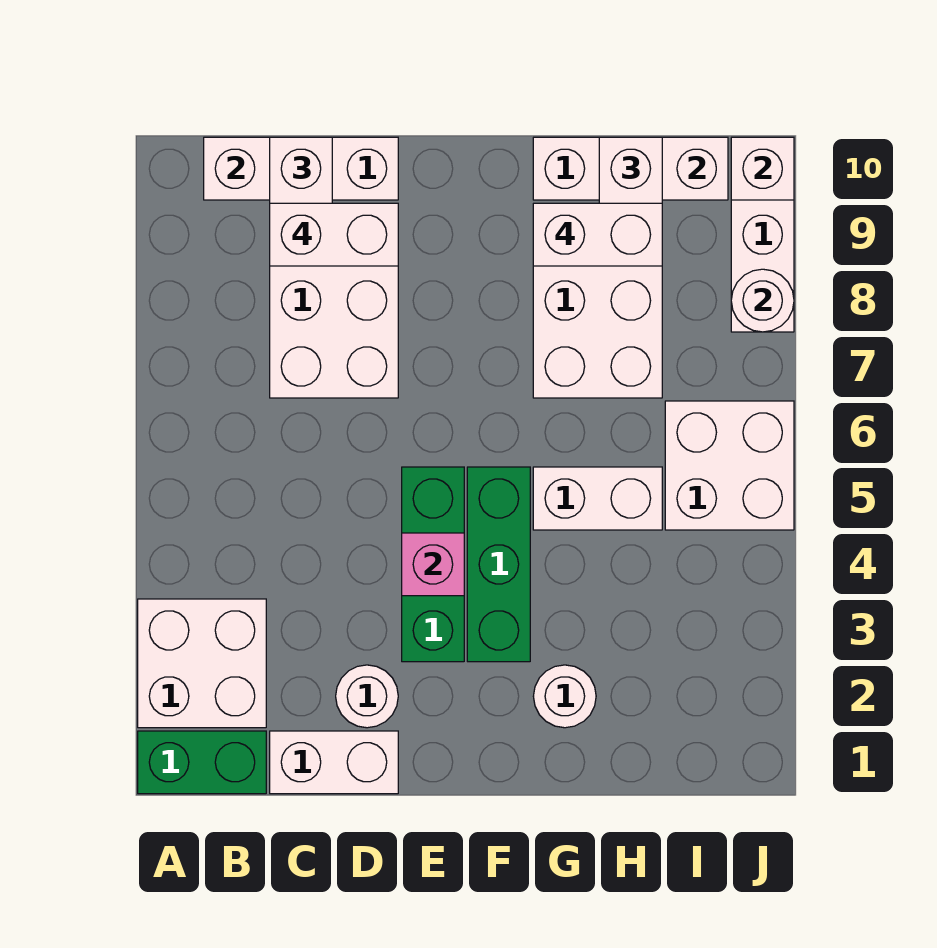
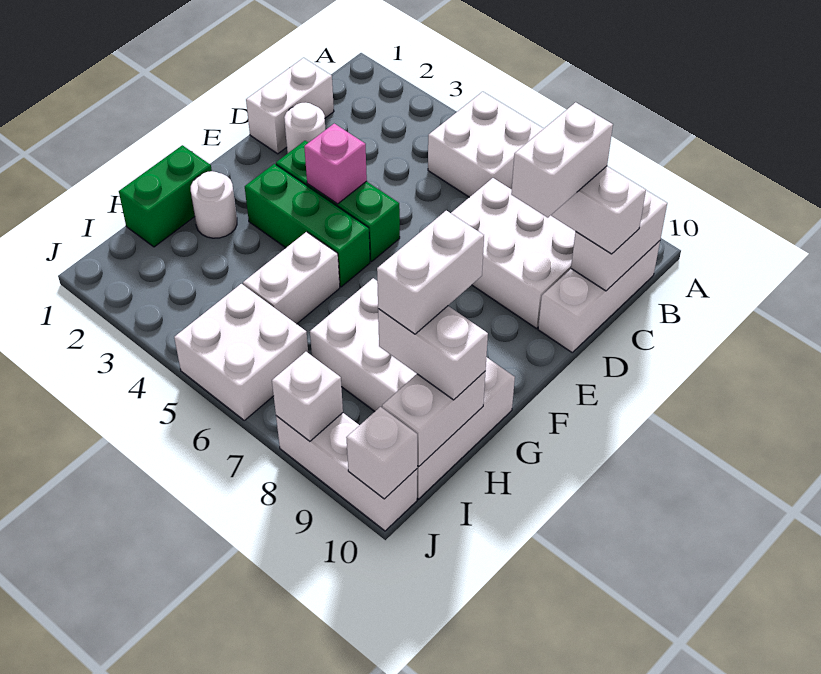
green 1x2 brick [138,731,266,794] -> green 1x2 brick moved to [119,145,212,247]
white 2x2 brick [138,599,266,728] -> white 2x2 brick moved to [428,92,544,197]
white 1x1 round brick [731,269,794,332] -> white 1x1 brick [272,352,343,441]

